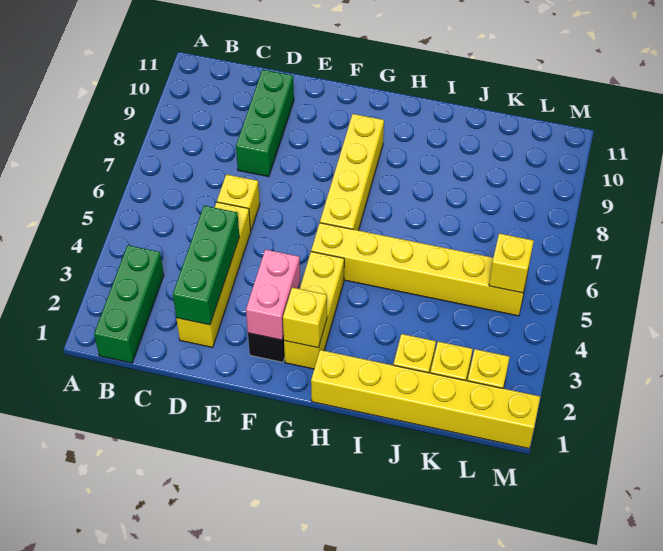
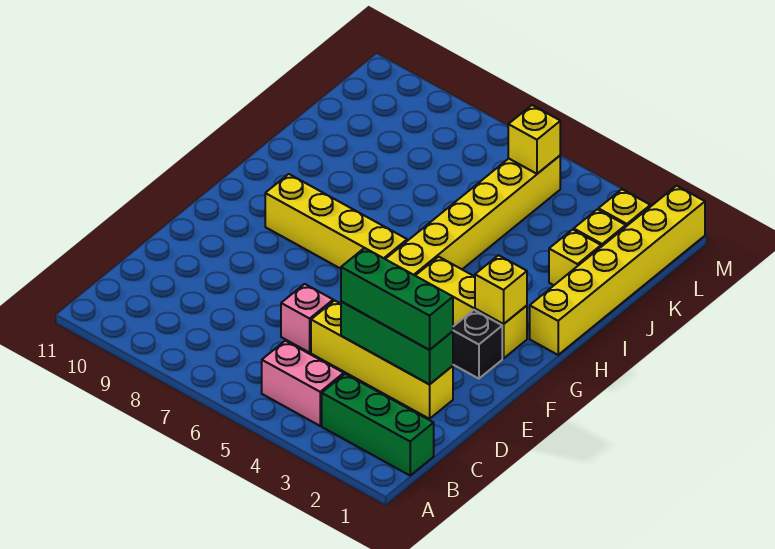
yellow 1x1 brick [217,174,260,230] -> pink 1x1 brick [281,284,333,353]
green 1x3 brick [236,70,294,177] -> green 1x3 brick moved to [341,248,453,350]
pink 1x2 brick [246,249,300,340] -> pink 1x2 brick moved to [262,341,344,426]

